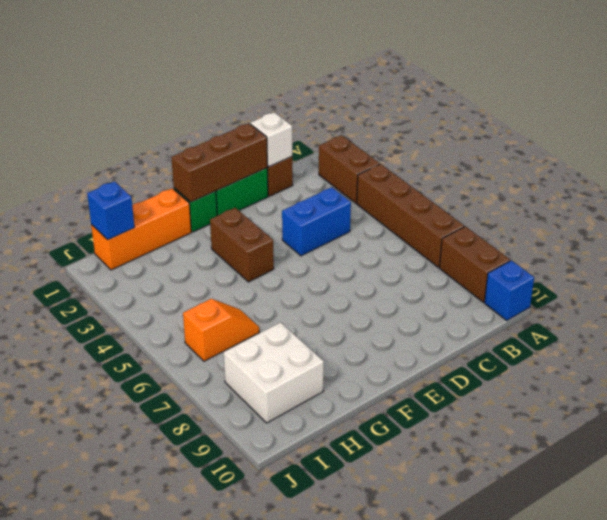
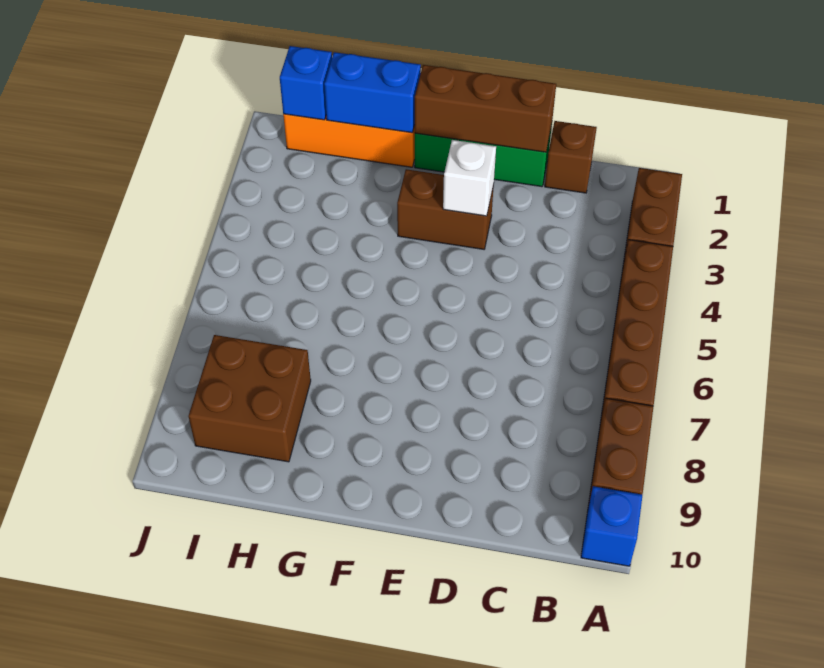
white 1x1 brick [250,112,292,167] -> white 1x1 brick moved to [443,140,496,216]
blue 1x2 brick [282,187,351,256] -> blue 1x2 brick moved to [324,52,421,133]
brown 1x2 brick [210,208,274,282] -> brown 1x2 brick turned to [397,169,494,249]
orange 1x2 slope [183,299,259,361] -> none
white 2x2 brick [224,322,324,423] -> brown 2x2 brick [188,335,311,462]

